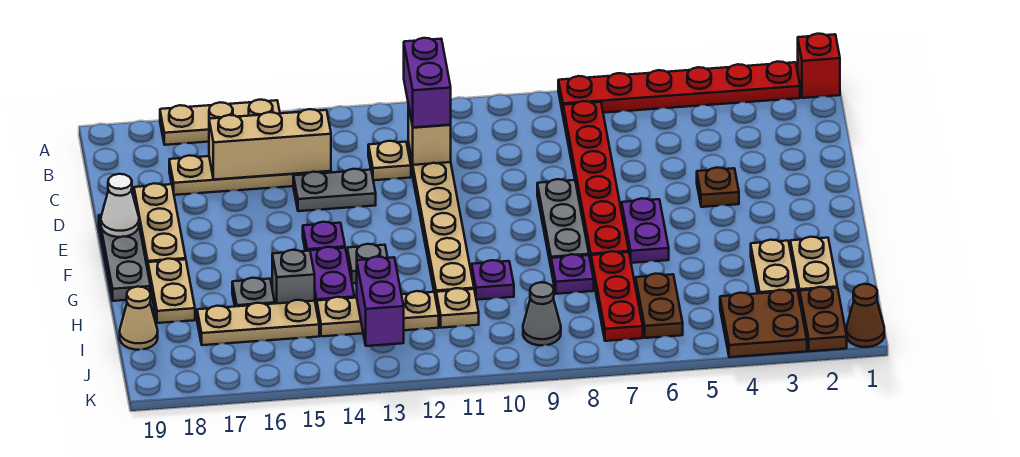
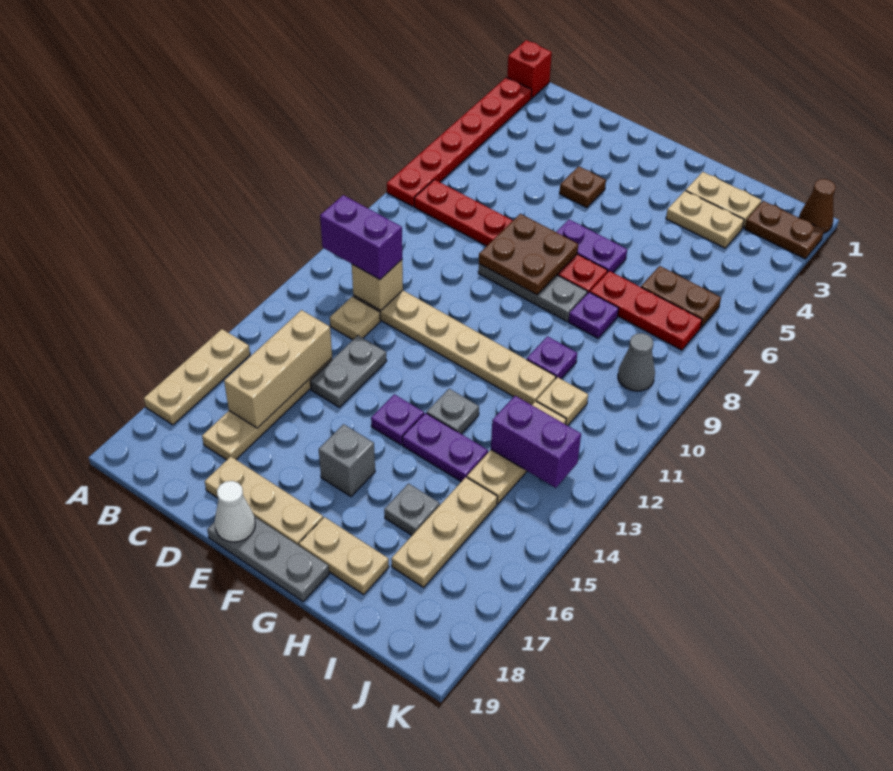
grey 1x1 brick [272,250,315,304] -> grey 1x1 brick moved to [319,424,375,496]
tan 1x1 cone [120,287,158,350] -> none
brown 2x2 plate [720,290,807,357] -> brown 2x2 plate moved to [479,214,578,295]

